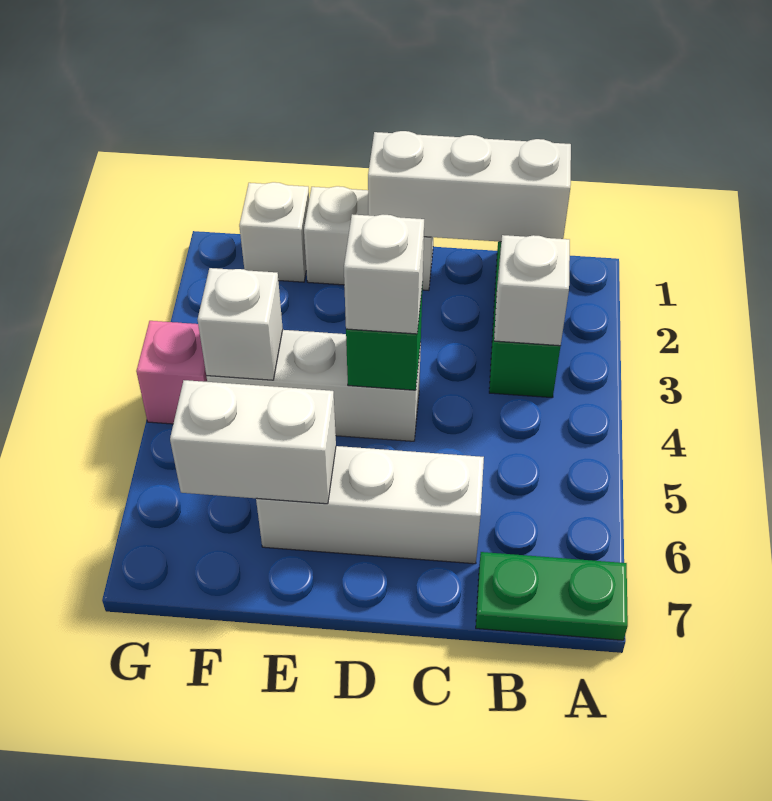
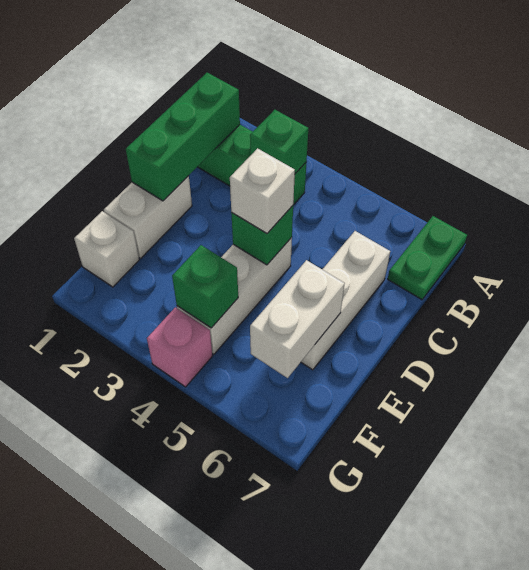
white 1x3 brick [368,131,571,242] -> green 1x3 brick [126,73,240,201]
white 1x1 brick [494,235,570,346] -> green 1x1 brick [250,110,308,174]
white 1x1 brick [198,268,283,380] -> green 1x1 brick [172,245,238,328]

